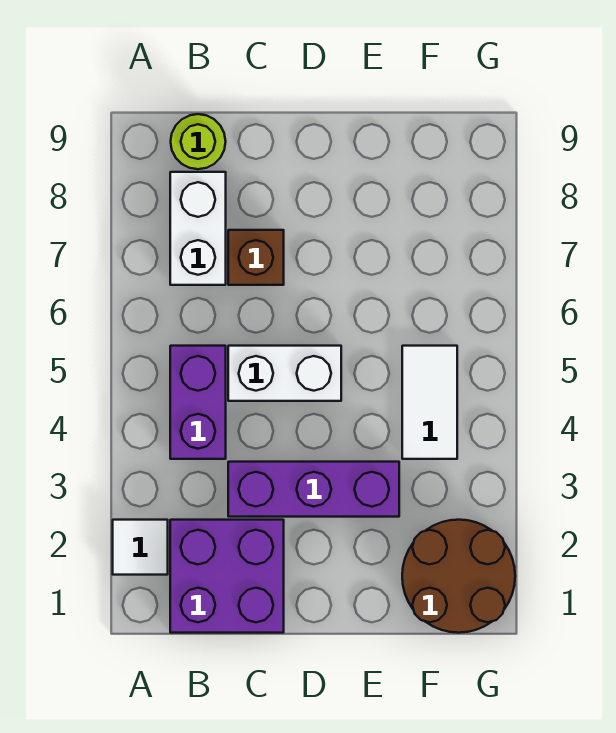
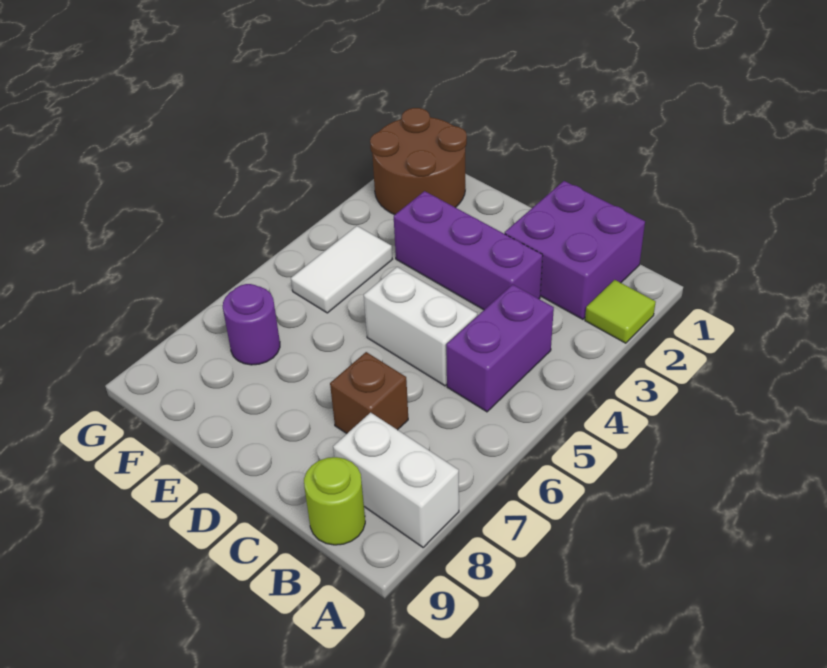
white 1x1 tile [113,520,168,575] -> lime 1x1 tile [585,280,656,343]
white 1x2 brick [170,172,226,285] -> white 1x2 brick turned to [333,412,459,547]
none -> purple 1x1 round brick [223,284,280,365]

